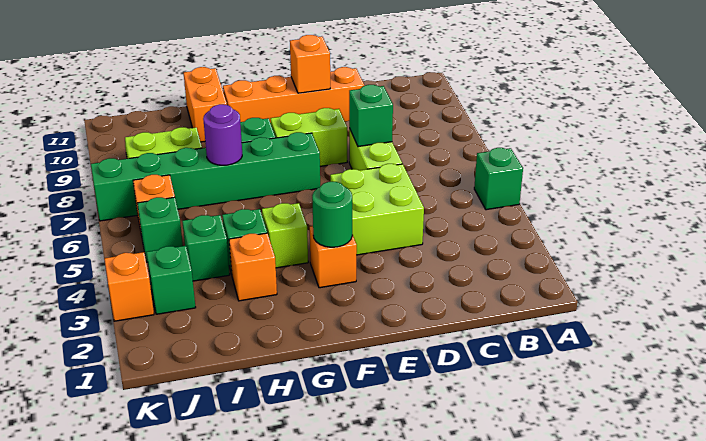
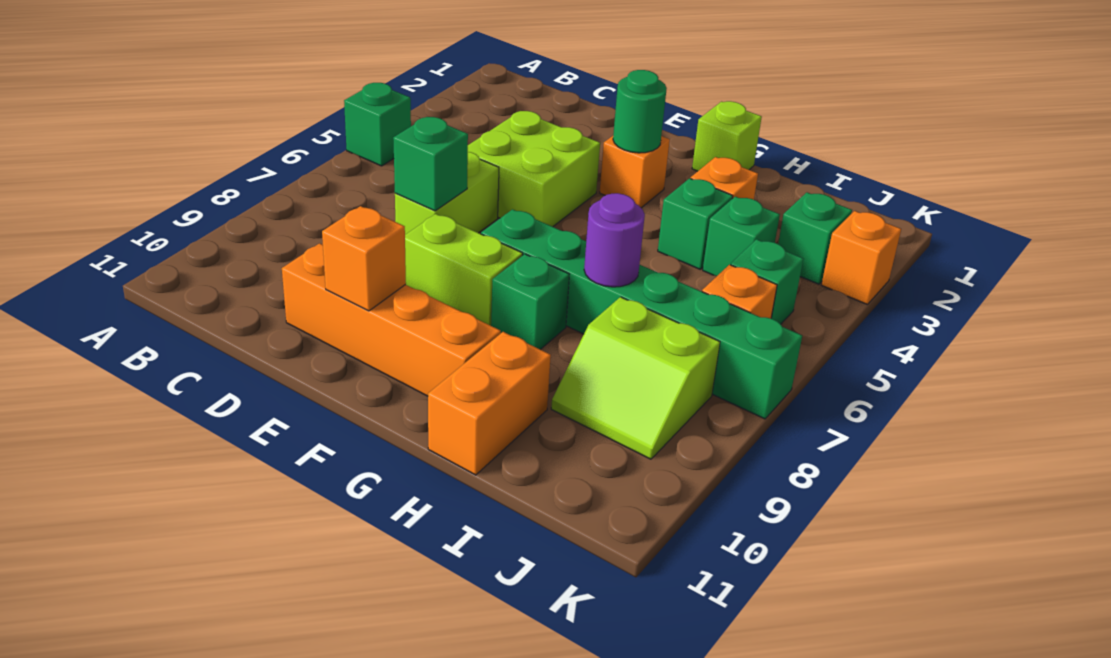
lime 1x1 brick [262,203,308,268] -> lime 1x1 brick moved to [692,101,762,171]

